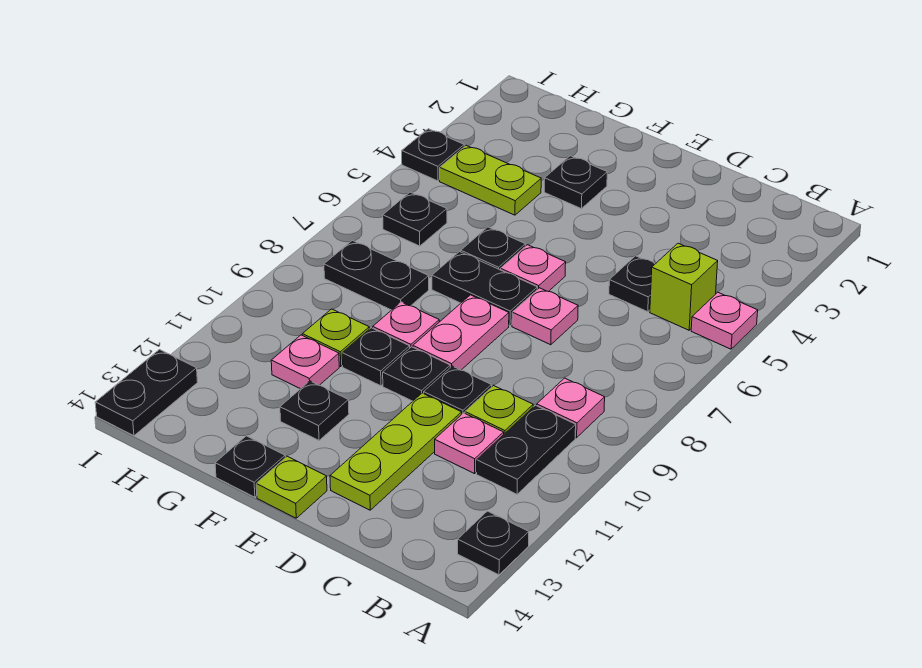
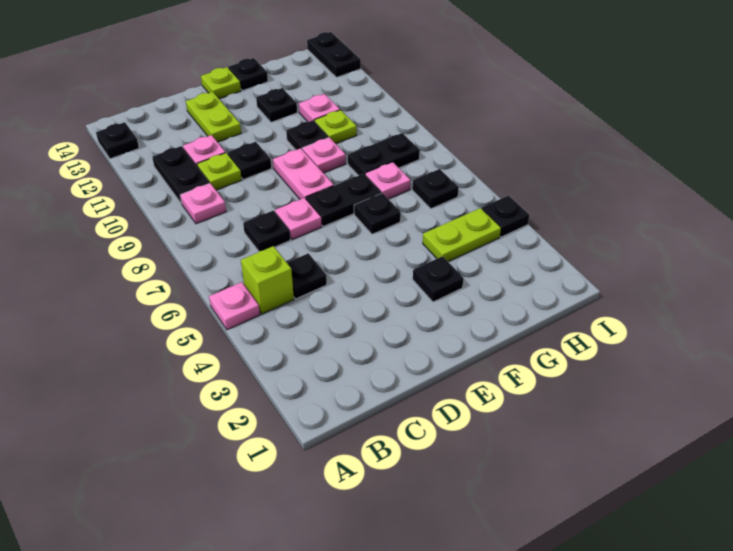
lime 1x3 plate [330,393,462,510] -> lime 1x2 plate [186,92,241,142]
pink 1x1 plate [501,245,566,292] -> pink 1x1 plate moved to [365,162,410,199]
black 1x1 plate [383,347,450,401] -> black 1x1 plate moved to [243,211,290,251]

